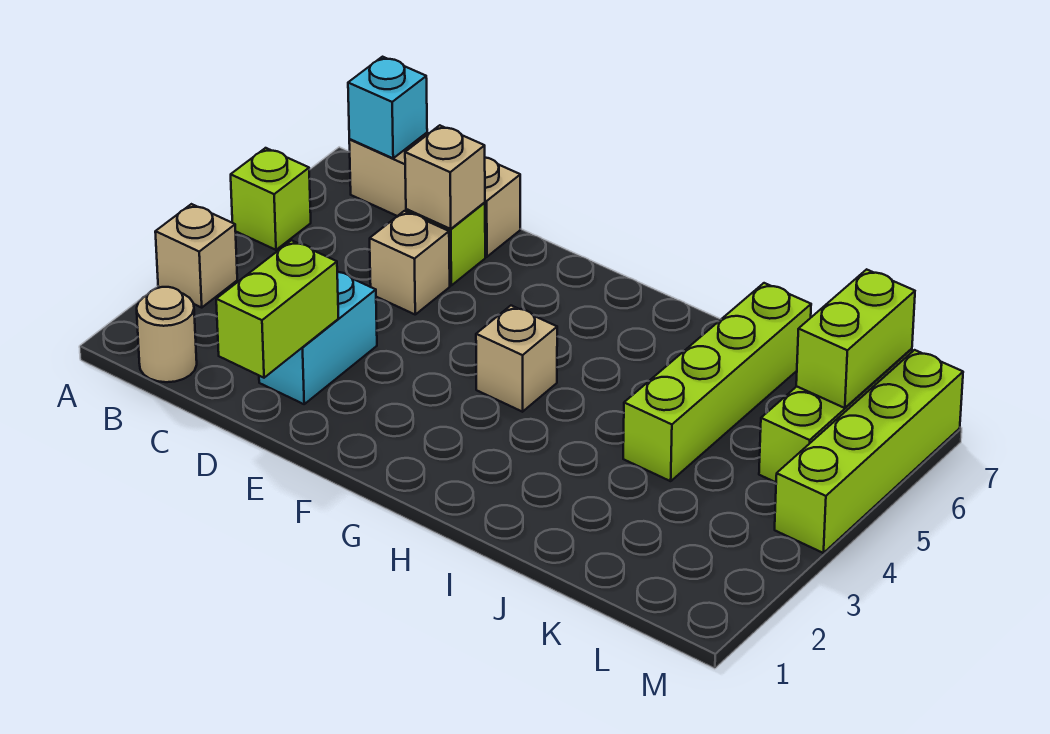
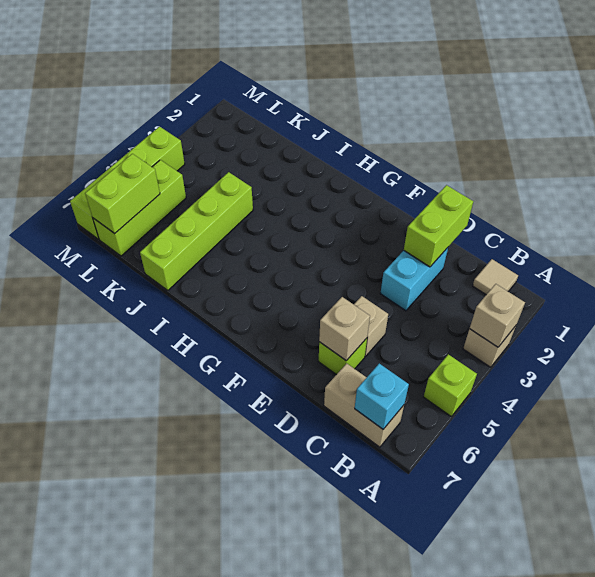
tan 1x1 round brick [137,287,197,382] -> tan 1x1 tile [473,259,518,295]
tan 1x3 brick [349,133,520,257] -> tan 1x2 brick [324,363,404,447]
tan 1x1 brick [476,306,557,412] -> tan 1x1 brick moved to [470,284,525,347]

